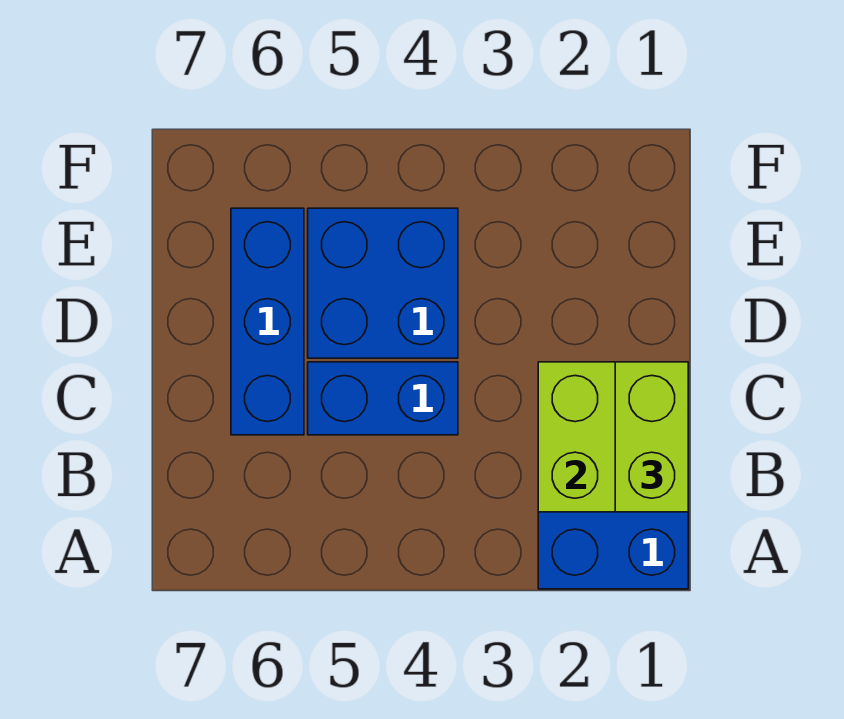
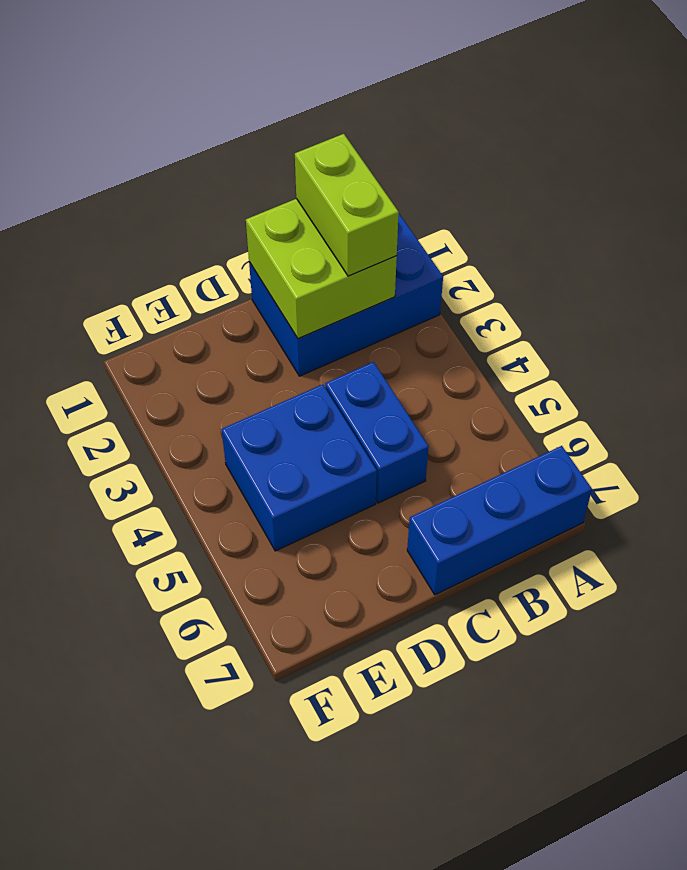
lime 1x2 brick [615,362,688,512] -> lime 1x2 brick turned to [295,134,399,276]
blue 1x3 brick [231,208,304,435] -> blue 1x3 brick moved to [407,446,592,595]

